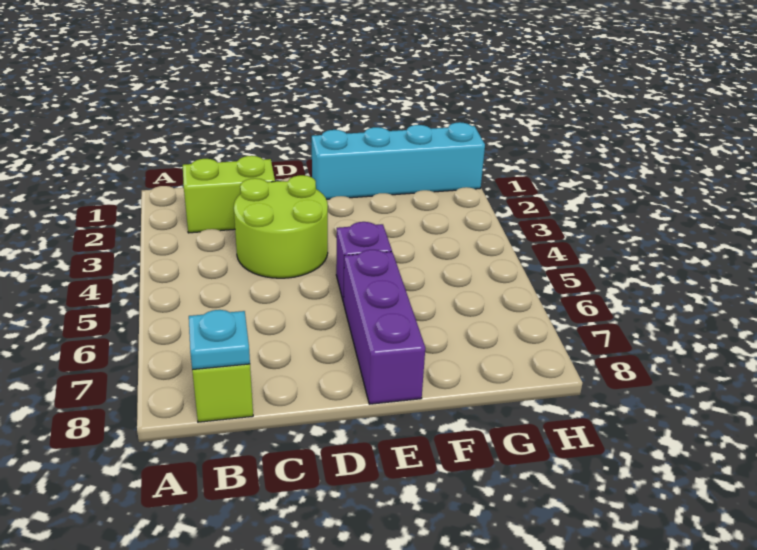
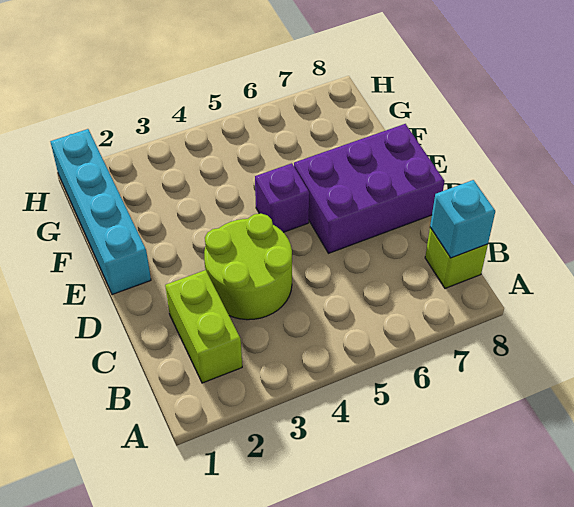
cyan 1x1 plate [189,310,250,370] -> cyan 1x1 brick [430,180,495,258]
purple 1x3 brick [344,250,425,404] -> purple 2x3 brick [294,124,445,253]

